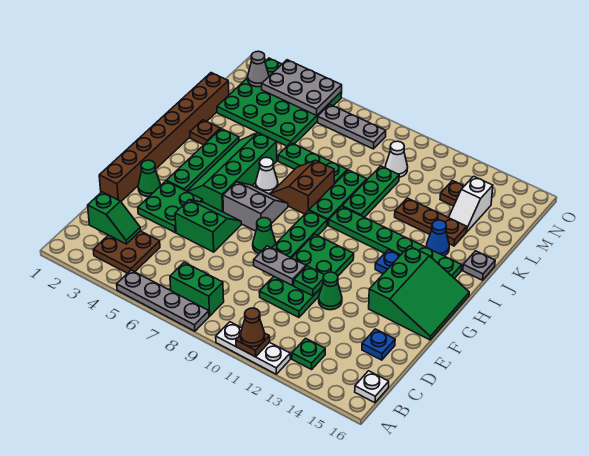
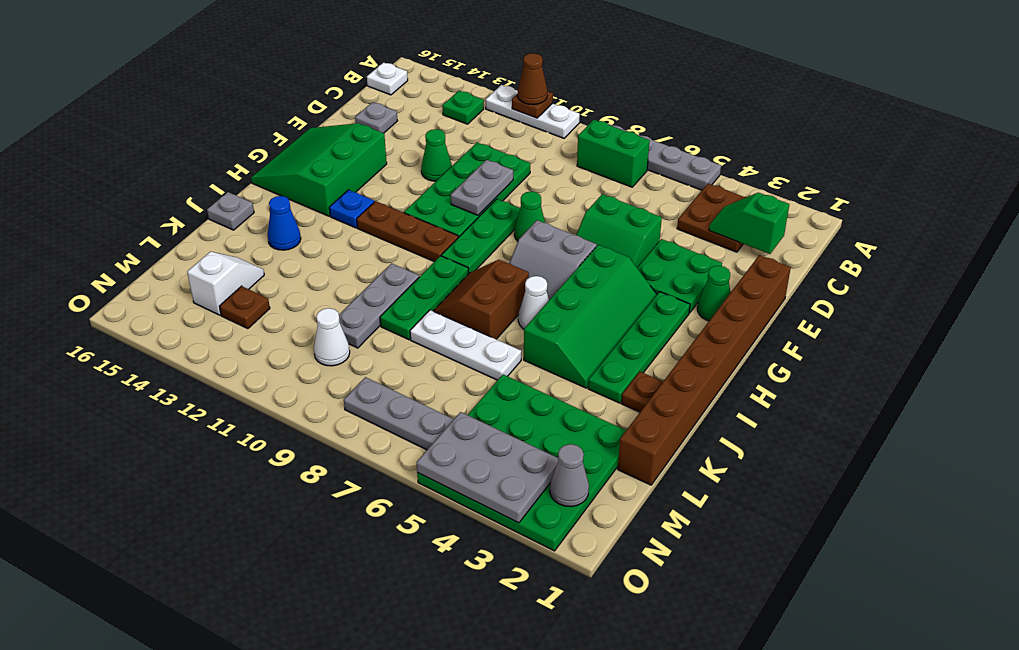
blue 1x1 plate [362,329,395,360] -> grey 1x1 plate [355,102,397,133]
grey 1x2 plate [254,246,306,285] -> grey 1x2 plate turned to [451,160,513,215]
green 1x1 plate [294,266,324,296] -> none
brown 2x2 slope [270,160,334,214] -> brown 2x2 slope turned to [434,260,529,339]
green 1x6 plate [329,206,462,279] -> none
green 1x3 plate [342,166,399,217] -> grey 1x3 plate [339,263,419,348]
green 1x3 plate [278,143,347,184] -> white 1x3 plate [410,310,521,380]
brown 1x3 plate [395,198,467,246] -> brown 1x3 plate moved to [357,201,458,262]

